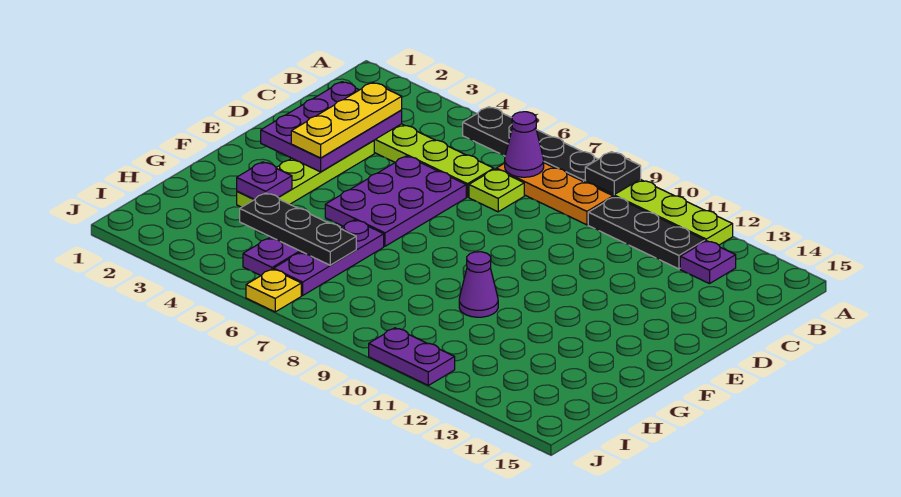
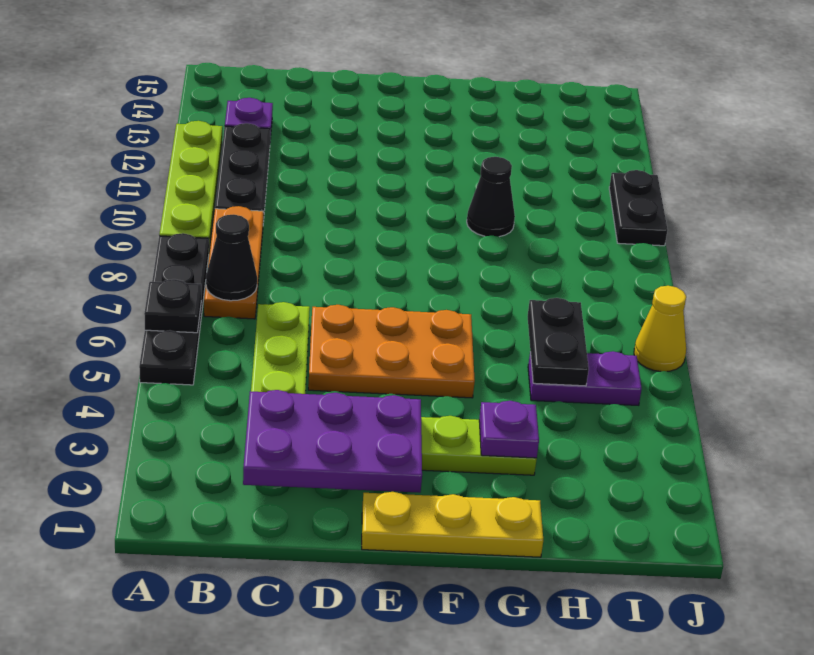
black 1x1 plate [585,152,641,194] -> black 1x1 plate moved to [144,279,201,333]
purple 1x1 cone [505,112,544,177] -> black 1x1 cone [206,215,257,301]
yellow 1x3 plate [291,82,402,158] -> yellow 1x3 plate moved to [362,492,543,557]
lime 1x1 plate [469,169,524,212] -> none
purple 2x3 plate [325,156,466,246] -> orange 2x3 plate [308,305,475,398]
purple 1x3 plate [274,220,384,295] -> none
purple 1x1 cone [459,252,498,317] -> black 1x1 cone [467,157,515,237]
black 1x3 plate [240,193,356,265] -> black 1x2 plate [528,298,589,386]
yellow 1x1 plate [246,269,301,312] -> yellow 1x1 cone [634,286,686,372]
purple 1x2 plate [369,328,455,385] -> black 1x2 plate [609,170,668,246]

